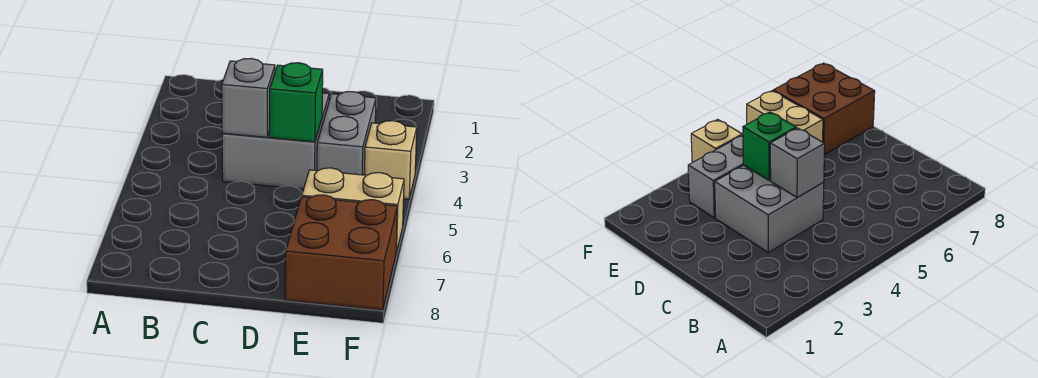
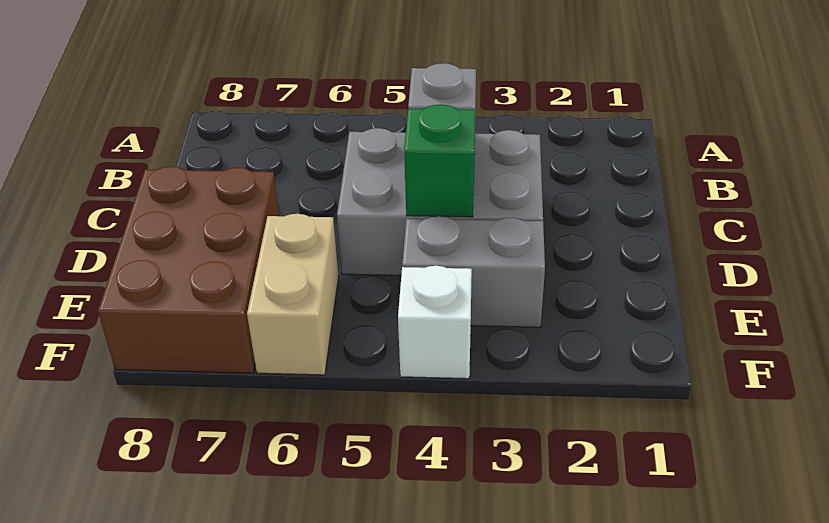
grey 2x2 brick [222,93,329,189] -> grey 2x3 brick [337,128,543,275]
brown 2x2 brick [285,195,398,310] -> brown 2x3 brick [98,166,279,373]
tan 1x1 brick [364,121,417,199] -> white 1x1 brick [398,266,472,379]

